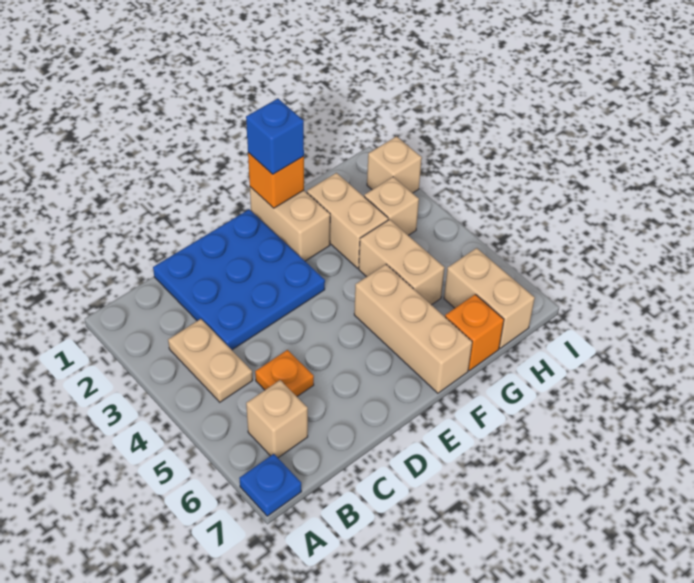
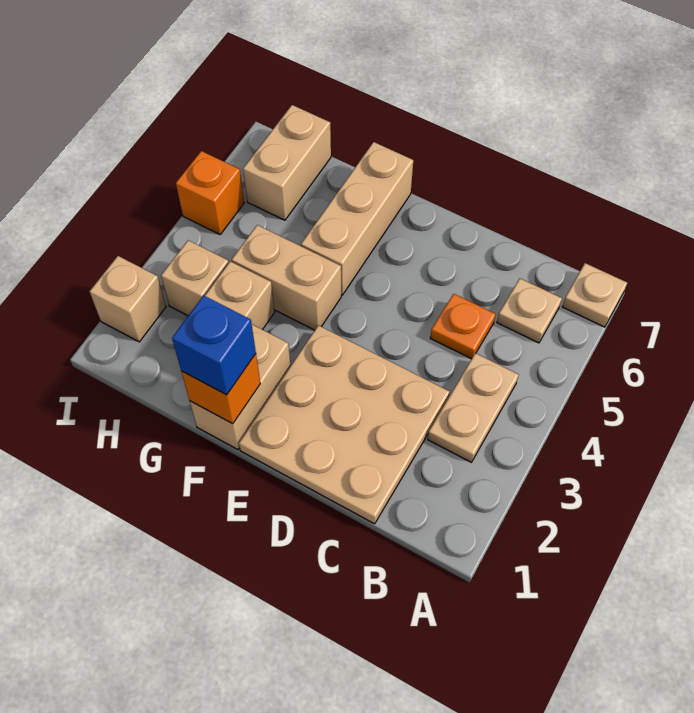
blue 1x1 plate [239,454,301,516] -> tan 1x1 plate [562,263,627,327]
tan 1x1 brick [246,380,308,458] -> tan 1x1 plate [497,279,562,343]
blue 3x3 plate [153,209,325,350] -> tan 3x3 plate [239,325,450,524]
tan 1x2 brick [359,219,445,305] -> tan 1x2 brick turned to [232,225,341,330]
orange 1x1 brick [445,294,504,371] -> orange 1x1 brick moved to [176,151,244,234]

